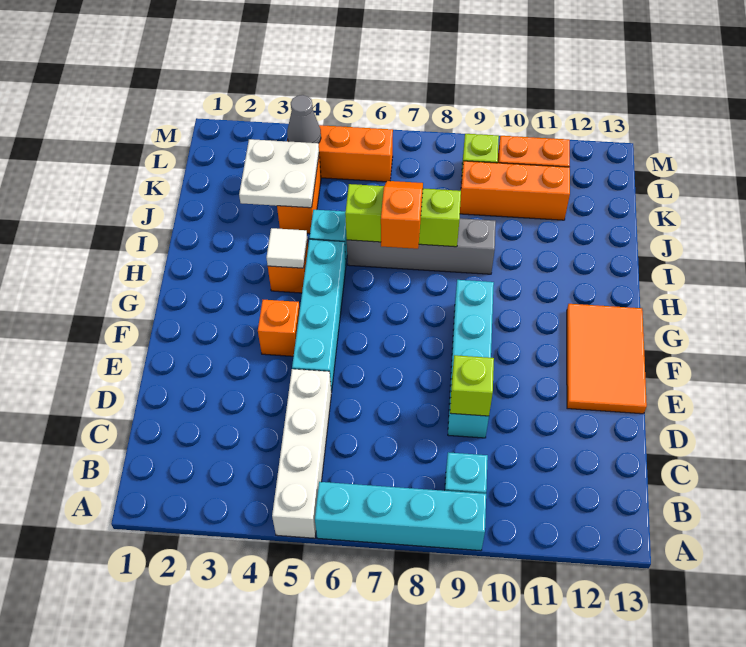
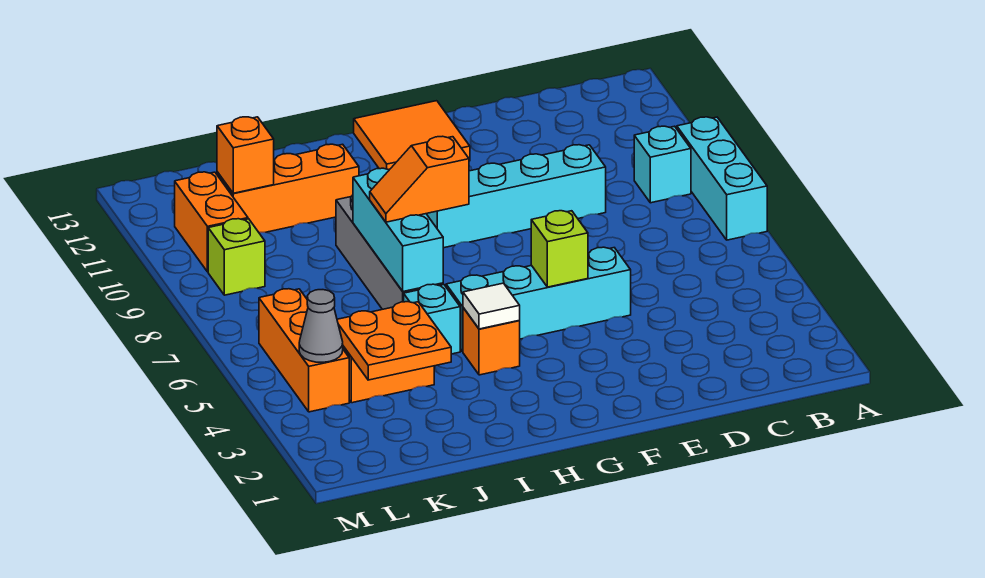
white 1x4 brick [272,369,331,538] -> none
cyan 1x4 brick [315,482,486,551] -> cyan 1x3 brick [677,117,767,240]
lime 1x1 brick [450,355,494,416] -> lime 1x1 brick moved to [531,211,588,287]
orange 2x3 tile [567,304,647,414] -> orange 2x2 tile [354,101,470,170]
orange 1x1 brick [258,300,300,356] -> orange 1x1 brick moved to [217,117,274,193]
lime 1x3 brick [345,184,461,247] -> cyan 1x3 brick [353,168,443,291]
white 2x2 plate [239,139,319,208] -> orange 2x2 plate [337,302,451,380]
orange 1x3 brick [460,161,570,220] -> orange 1x3 brick turned to [217,144,359,232]

